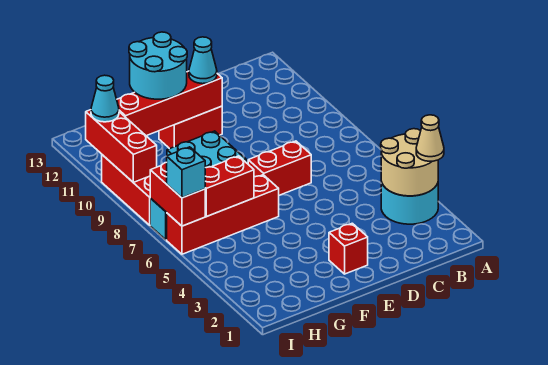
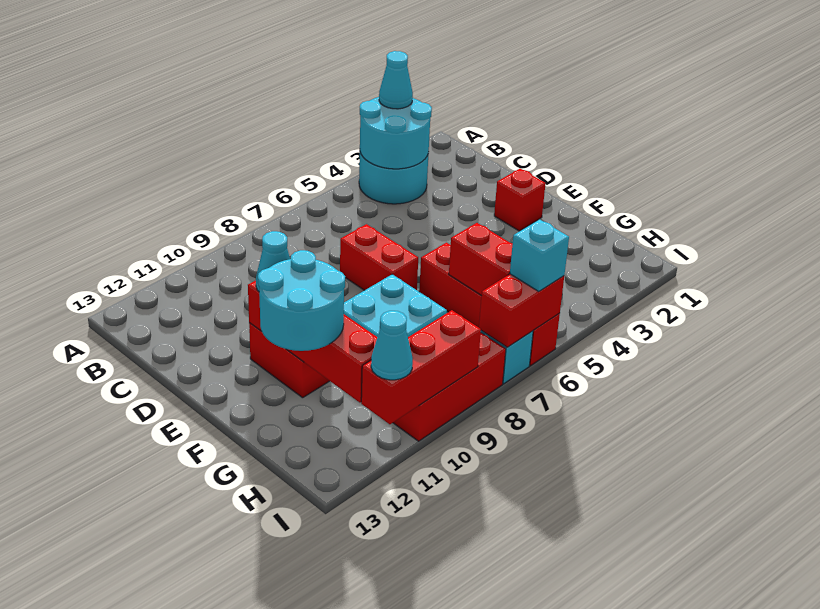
tan 2x2 round brick [381,129,438,196] -> cyan 2x2 round brick [360,97,432,169]
tan 1x1 cone [416,115,444,161] -> cyan 1x1 cone [379,51,413,109]

